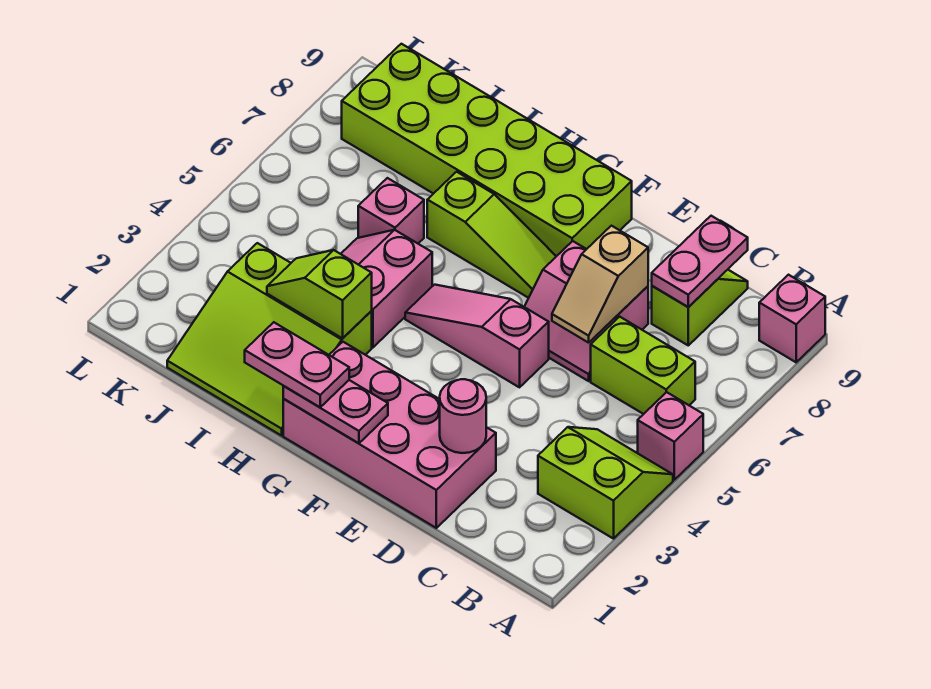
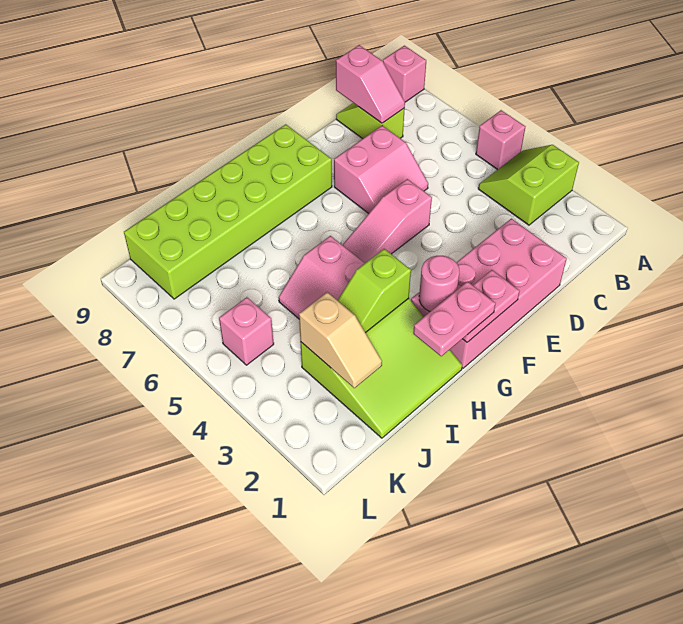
lime 1x2 brick [591,317,695,414] -> none
pink 1x2 plate [652,216,748,307] -> pink 1x2 slope [336,45,405,123]
pink 1x1 round brick [440,379,486,453] -> pink 1x1 round brick moved to [419,256,459,312]
tan 1x2 slope [552,226,648,343] -> tan 1x2 slope moved to [299,292,382,388]
lime 1x3 slope [427,172,556,298] -> none
pink 1x1 brick [358,178,424,243] -> pink 1x1 brick moved to [219,297,274,365]

